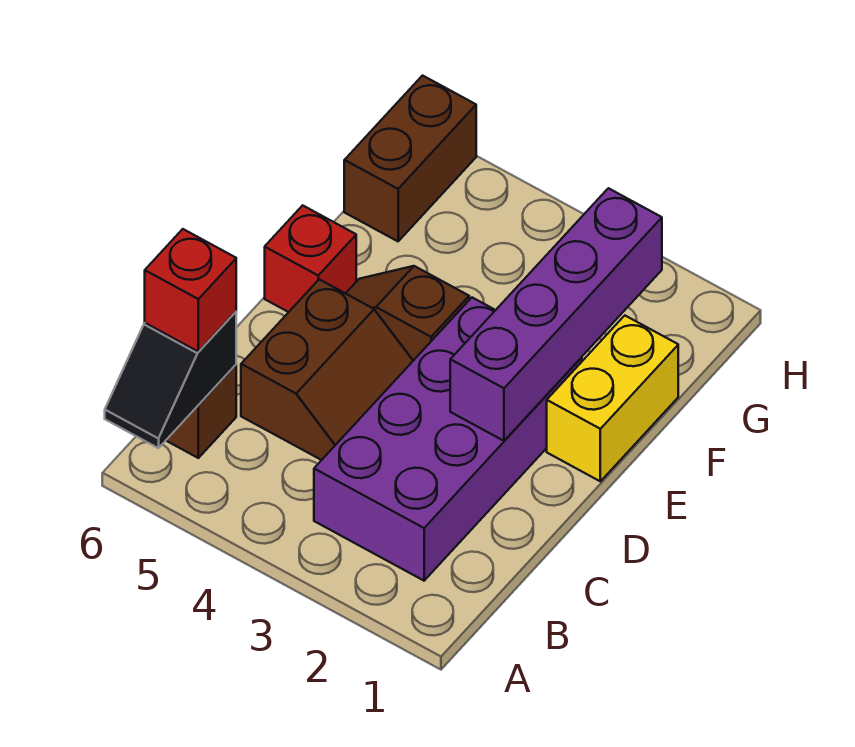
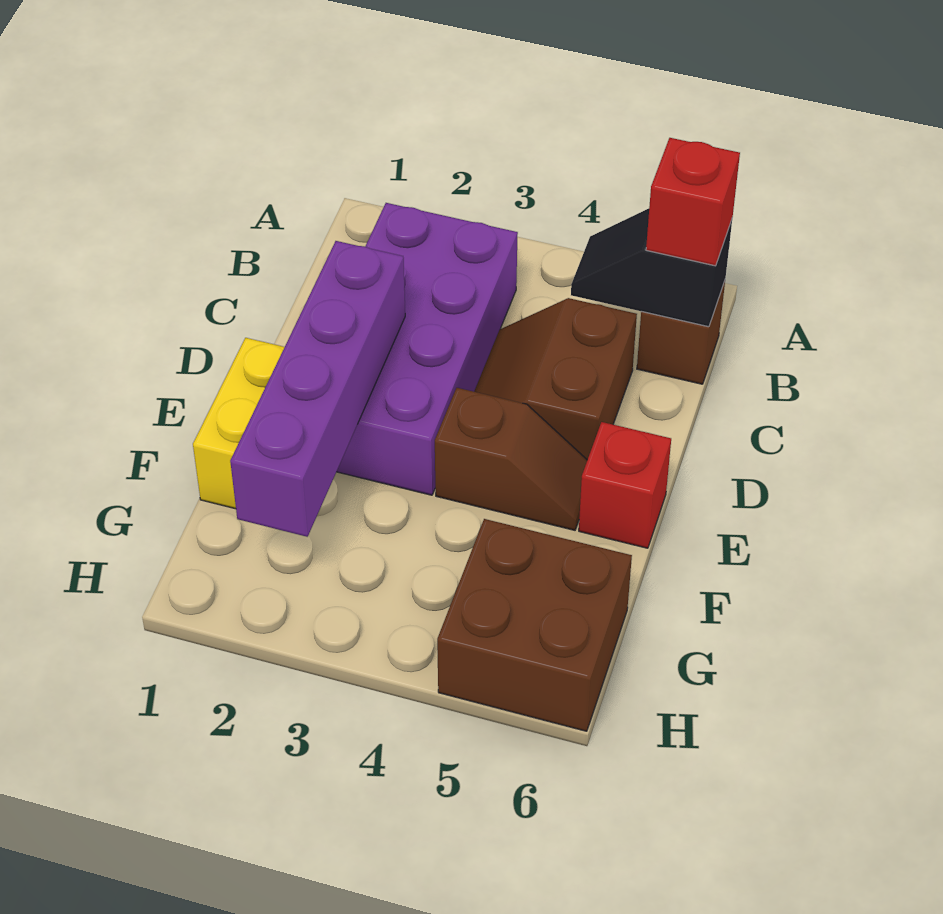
black 1x2 slope [105,312,236,448] -> black 1x2 slope turned to [571,209,732,327]
brown 1x2 brick [344,76,476,241] -> brown 2x2 brick [437,519,632,731]

